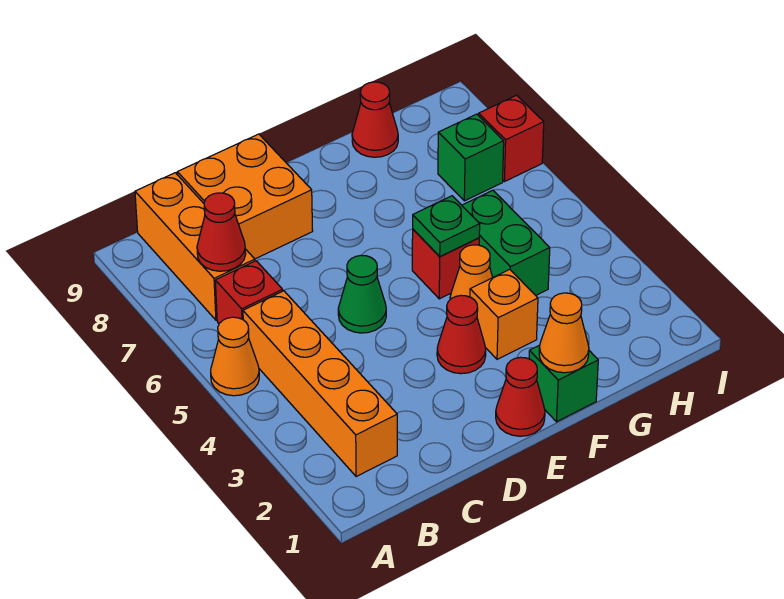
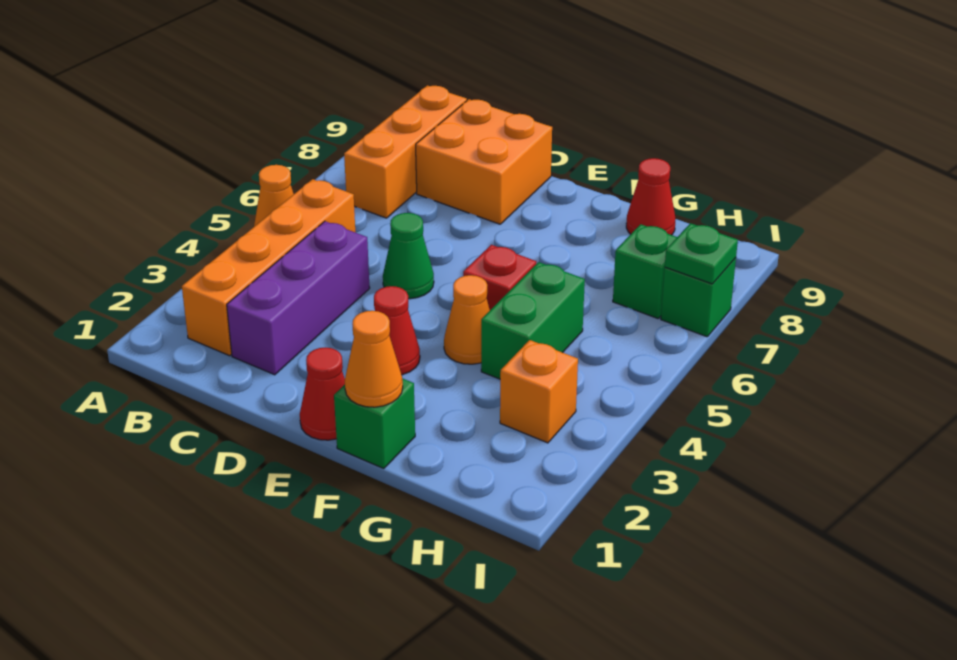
red 1x1 brick [215,261,283,323] -> none
red 1x1 cone [197,193,246,271] -> none
none -> purple 1x3 brick [227,221,370,375]
orange 1x1 brick [470,269,538,359] -> orange 1x1 brick moved to [500,340,578,443]
green 1x1 plate [413,196,480,257] -> green 1x1 plate moved to [665,223,738,284]
red 1x1 brick [479,95,544,182] -> green 1x1 brick [661,258,736,337]

